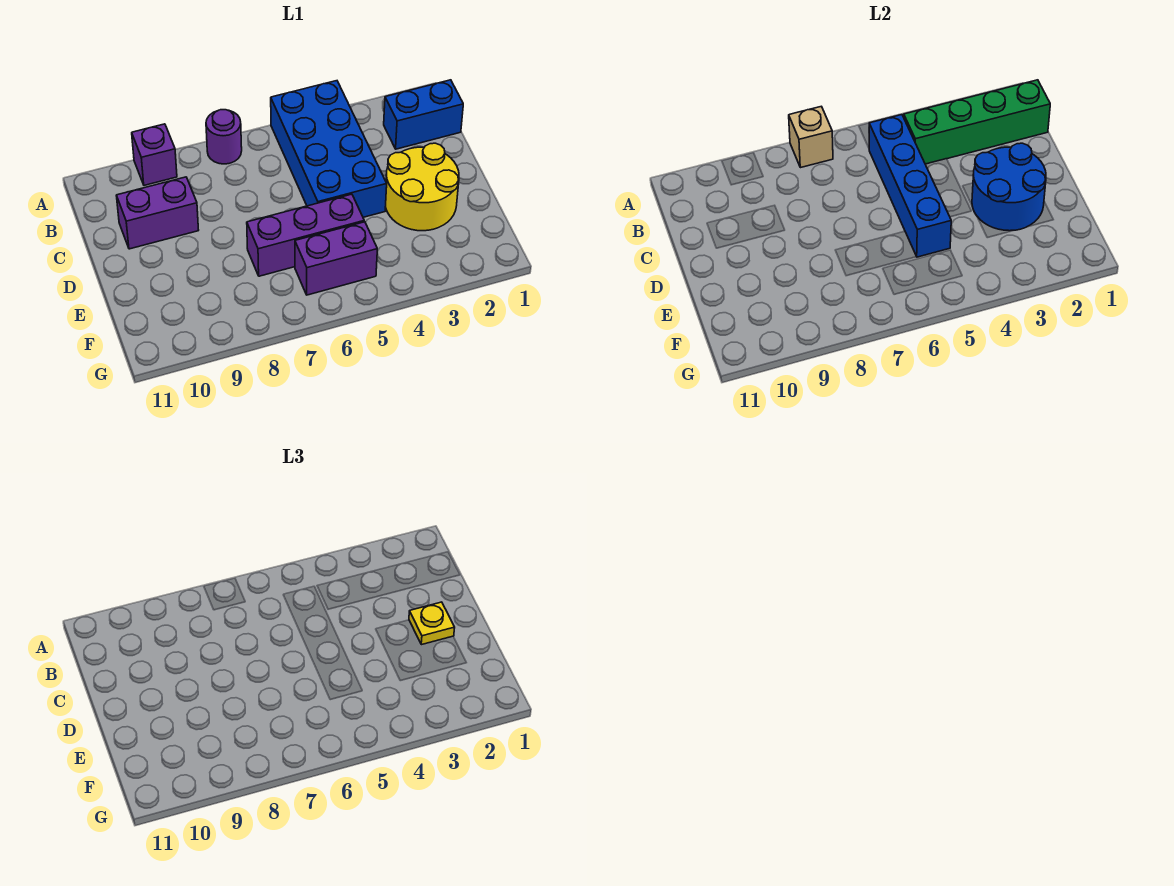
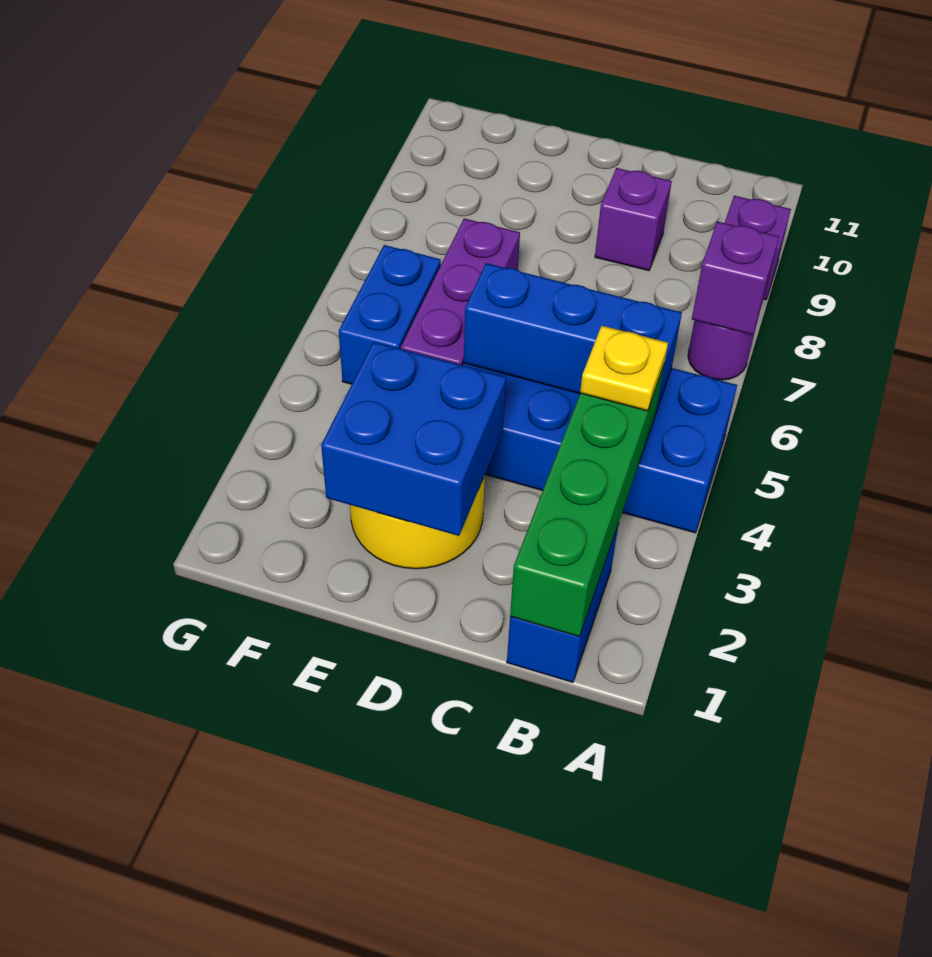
tan 1x1 brick [789,106,833,168] -> purple 1x1 brick [692,222,779,335]
blue 1x4 brick [869,115,951,257] -> blue 1x3 brick [464,263,682,412]
purple 1x2 brick [116,177,199,249] -> purple 1x1 brick [595,168,672,271]
blue 2x2 round brick [972,143,1046,231] -> blue 2x2 brick [321,342,506,536]
yellow 1x1 plate [409,602,455,645] -> yellow 1x1 plate moved to [580,326,668,411]
purple 1x2 brick [295,222,377,295] -> blue 1x2 brick [339,245,441,384]

